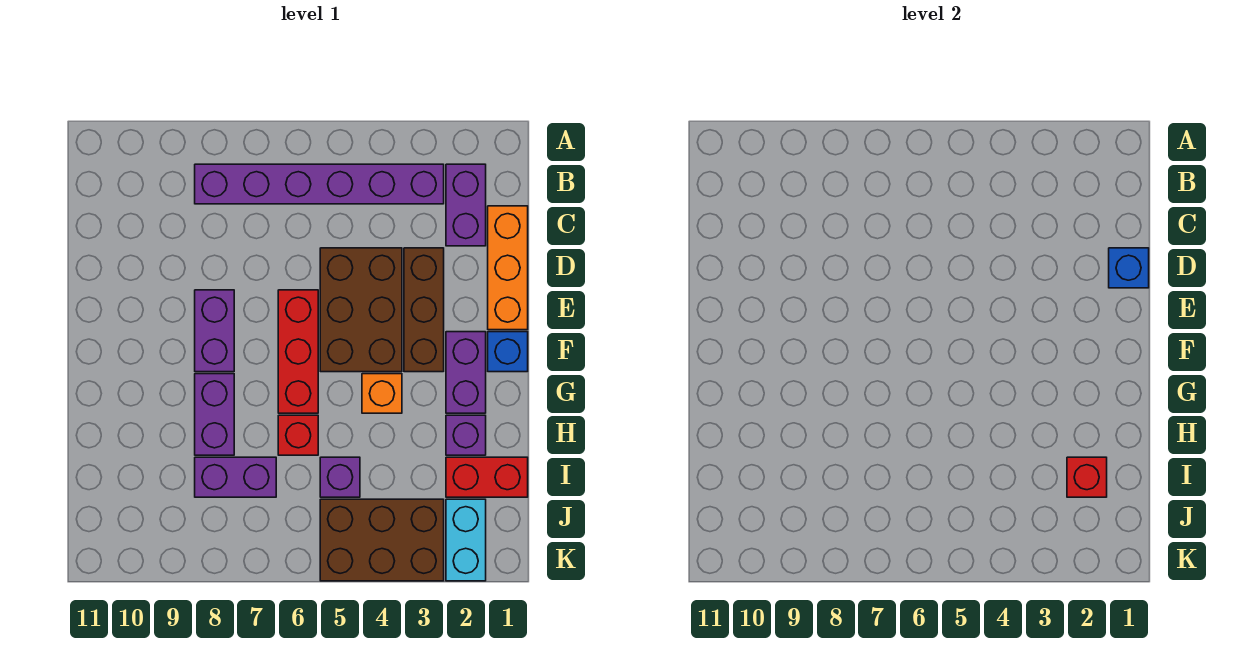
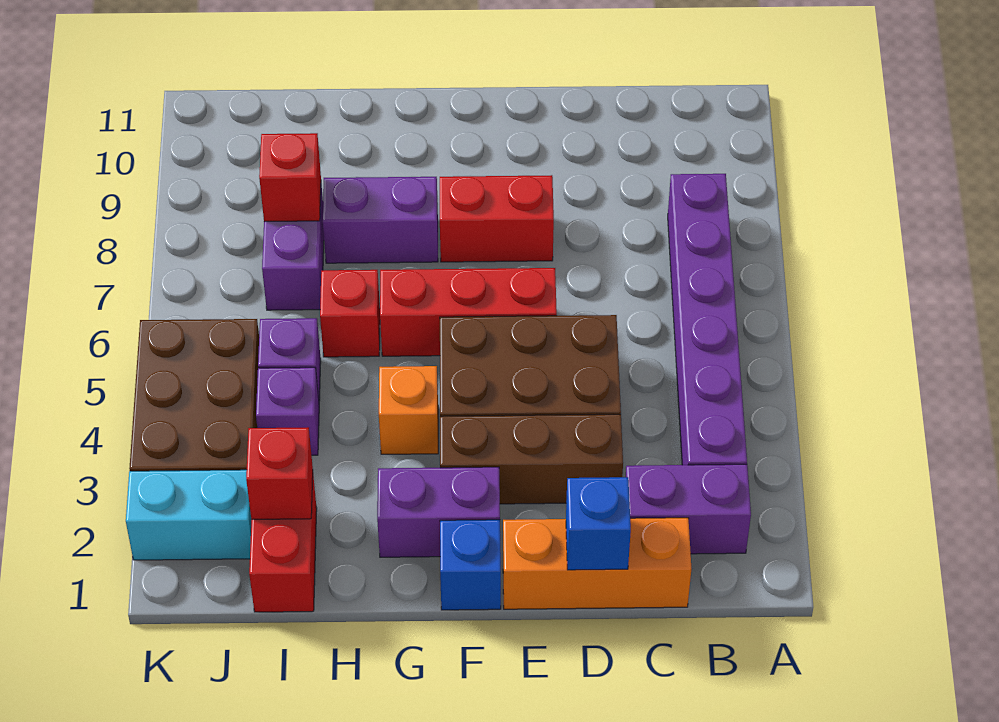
purple 1x2 brick [195,290,234,372] -> red 1x2 brick [440,175,554,262]
purple 1x1 brick [446,415,486,455] -> purple 1x1 brick moved to [256,367,319,455]
none -> red 1x1 brick [259,133,321,222]

